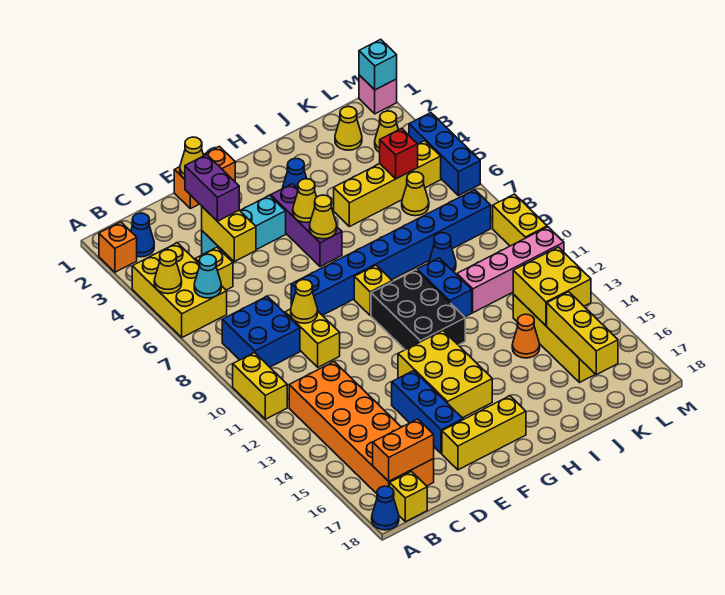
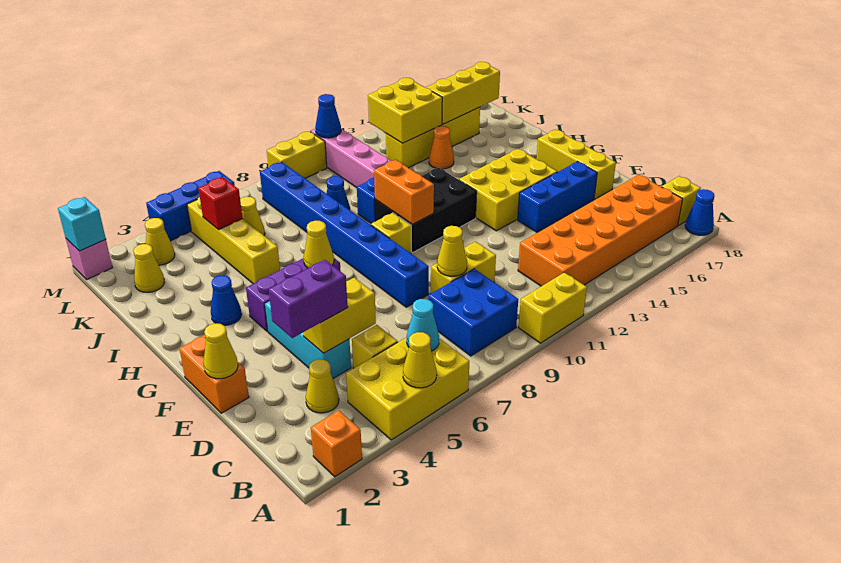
blue 1x1 cone [131,213,154,257] -> blue 1x1 cone moved to [315,94,341,138]
orange 1x2 brick [373,419,434,481] -> orange 1x2 brick moved to [374,160,434,224]
yellow 1x1 cone [293,179,317,223] -> yellow 1x1 cone moved to [306,359,339,413]

